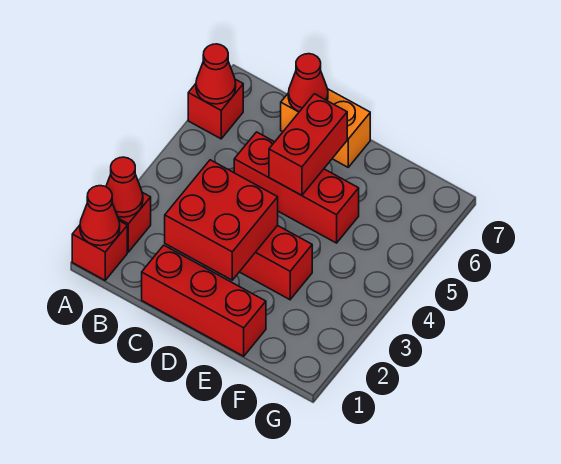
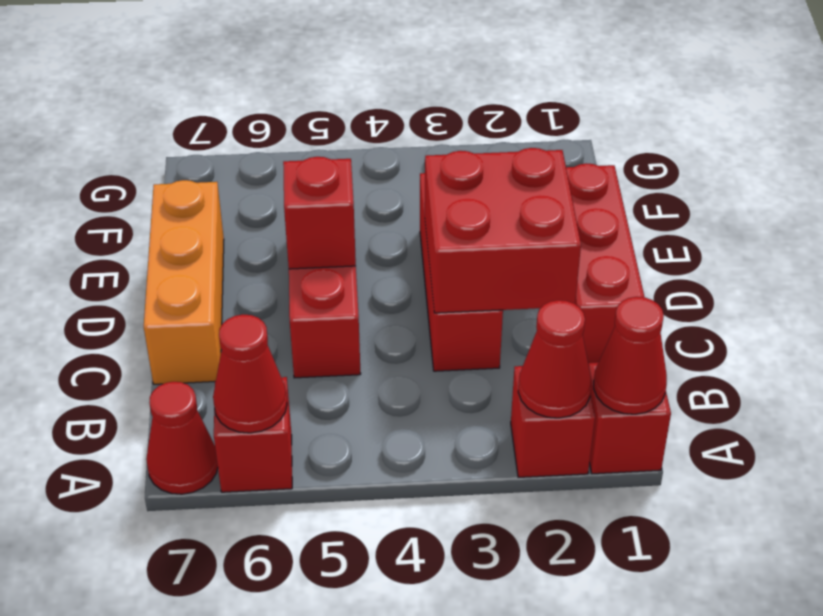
orange 1x2 brick [281,89,370,167] -> orange 1x3 brick [144,180,224,384]
red 1x1 cone [288,54,328,112] -> red 1x1 cone moved to [146,382,218,494]
red 1x2 brick [269,94,347,195] -> red 1x1 brick [283,157,356,269]

